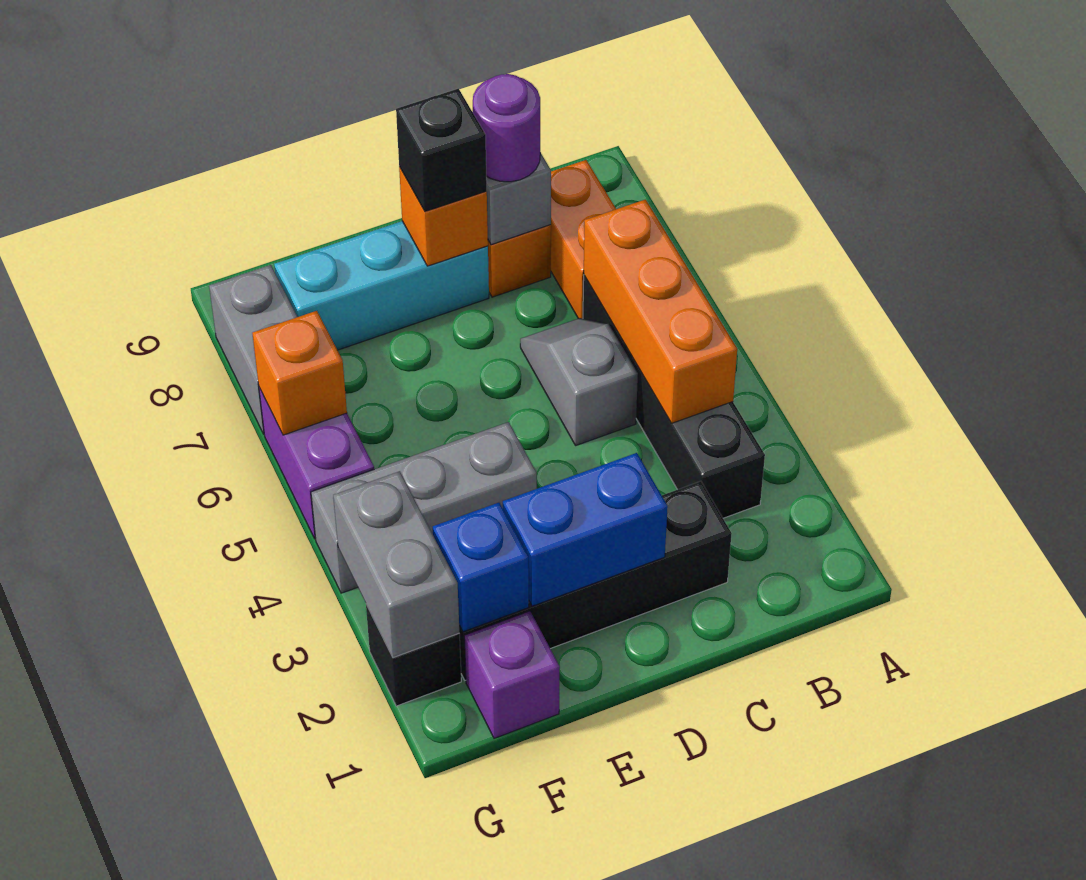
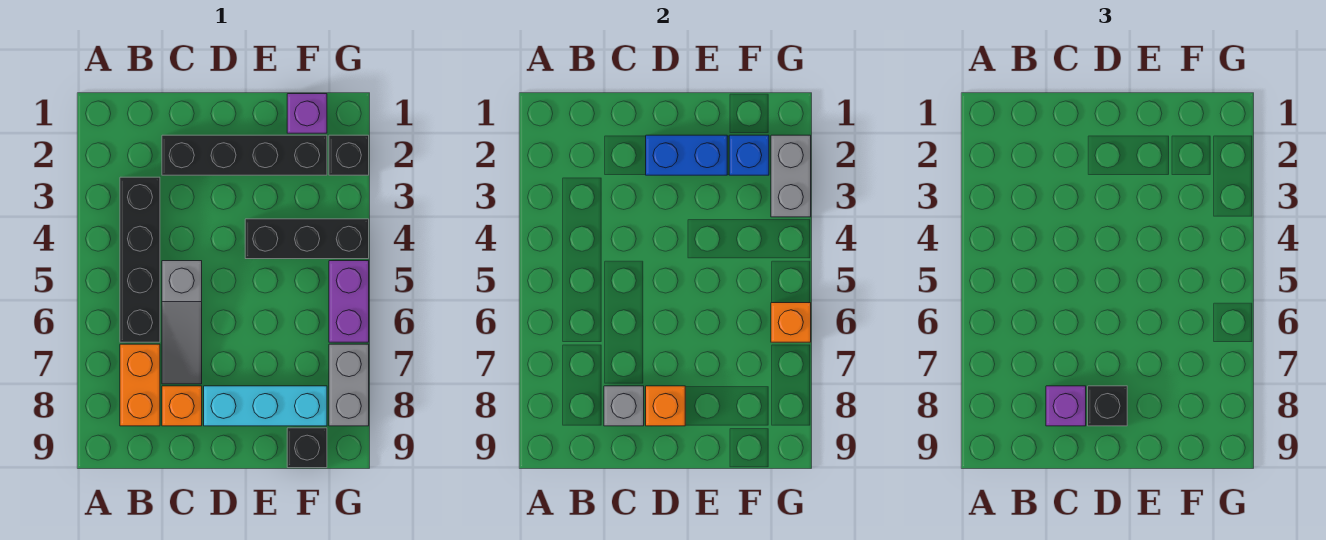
orange 1x3 brick [584,200,737,423] -> none
grey 1x2 slope [520,318,638,446] -> grey 1x3 slope [162,261,202,384]
purple 1x1 round brick [473,74,540,182] -> purple 1x1 brick [1046,386,1086,426]
grey 1x3 brick [311,422,537,593] -> black 1x3 brick [245,219,369,259]
none -> black 1x1 brick [287,428,327,468]

